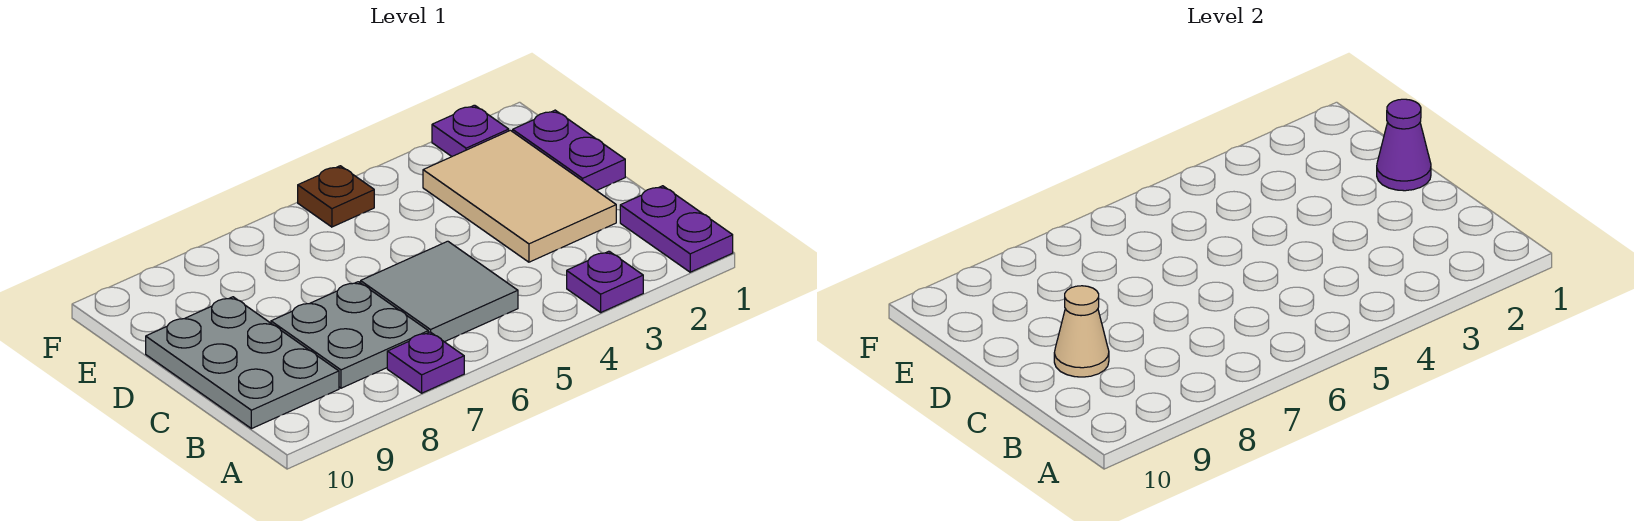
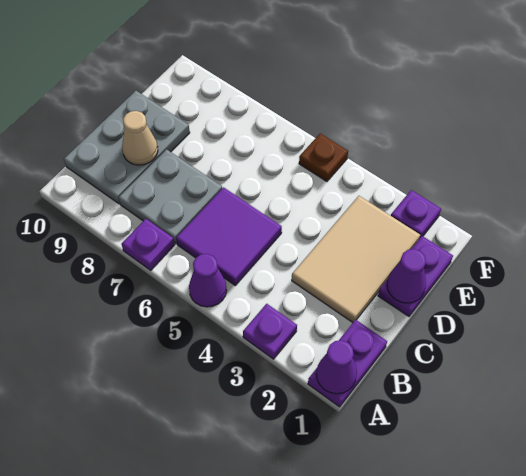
none -> purple 1x1 cone [316,340,357,394]
none -> purple 1x1 cone [189,254,227,307]
grey 2x2 tile [361,241,518,342] -> purple 2x2 tile [176,187,282,285]

